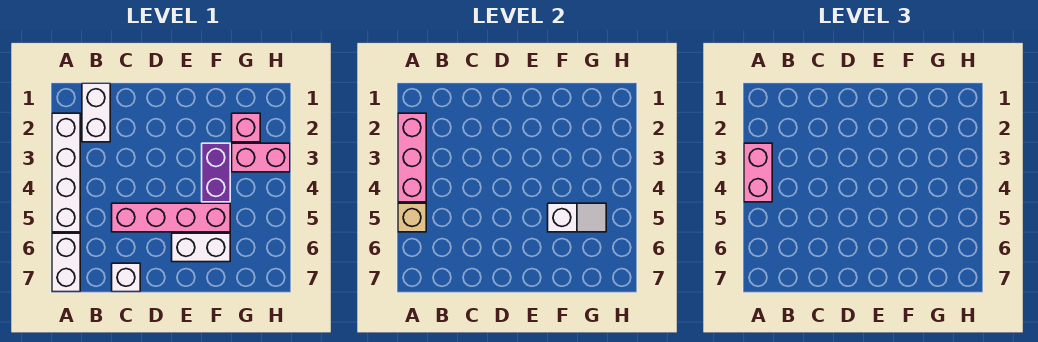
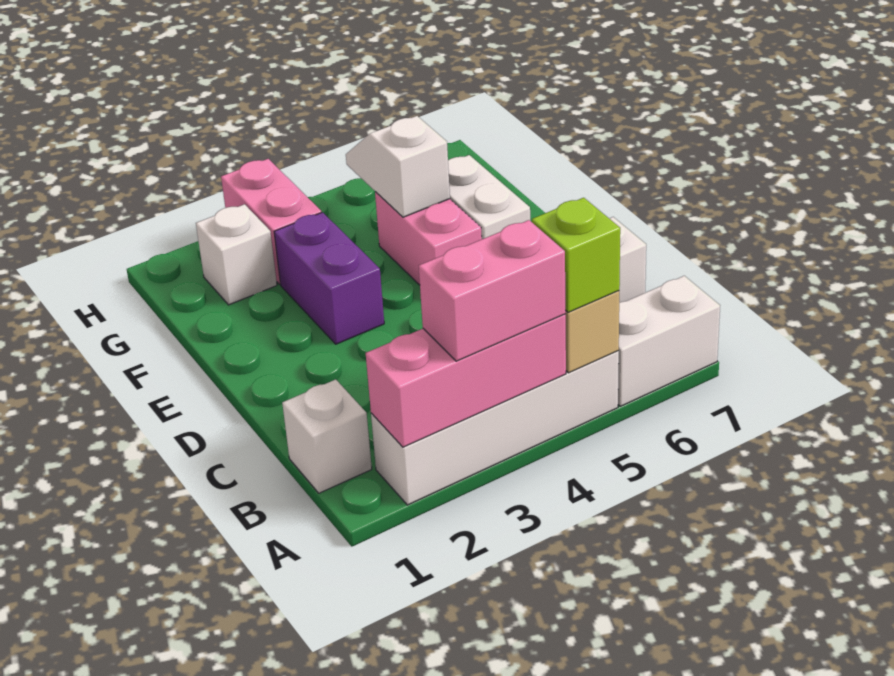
none -> lime 1x1 brick [532,198,620,312]
white 1x2 brick [82,83,110,142] -> white 1x1 brick [282,380,372,493]
pink 1x4 brick [112,203,230,232] -> pink 1x2 brick [375,192,482,285]
purple 1x2 brick [202,143,230,202] -> purple 1x2 brick turned to [274,212,384,344]
pink 1x1 brick [232,113,260,142] -> white 1x1 brick [196,204,277,305]

